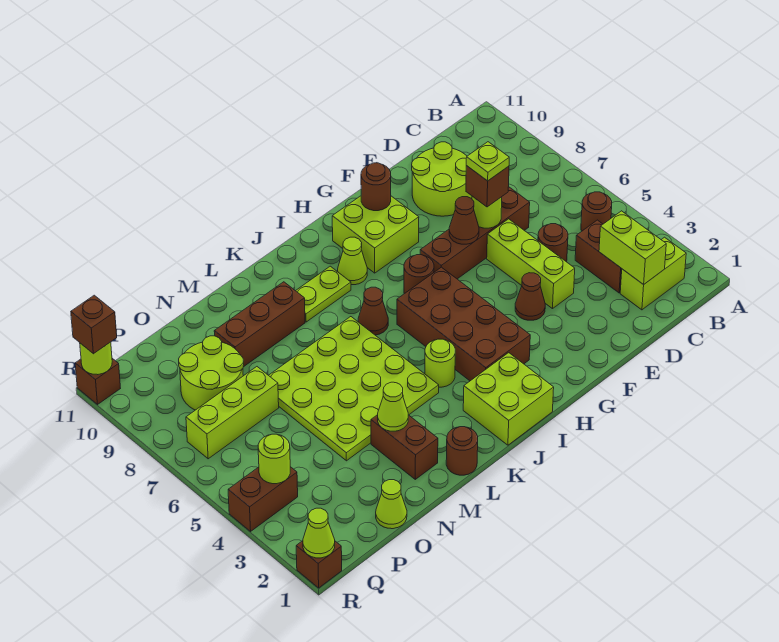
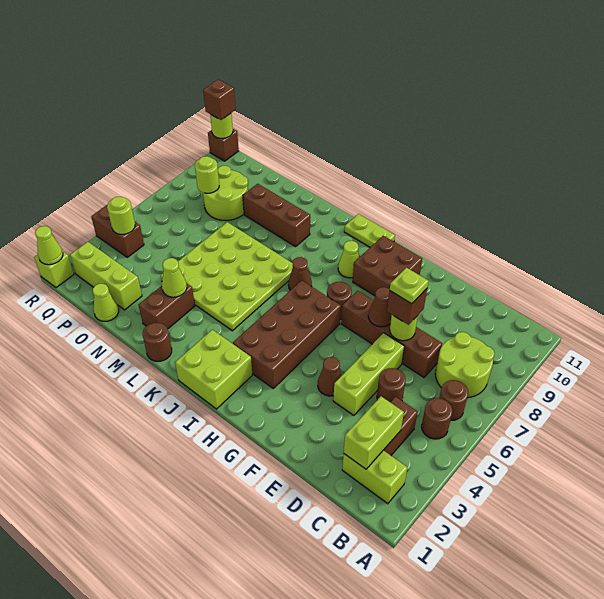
lime 2x2 round brick [412,142,472,216] -> lime 2x2 round brick moved to [435,332,495,398]
lime 2x2 brick [332,196,419,273] -> brown 2x2 brick [353,236,422,296]
brown 1x1 round brick [361,163,391,211] -> brown 1x1 round brick moved to [439,380,468,420]
lime 1x1 round brick [425,339,455,387] -> lime 1x1 round brick moved to [195,156,219,193]
lime 1x2 plate [296,266,351,322] -> lime 1x2 plate moved to [344,214,395,247]
lime 1x3 brick [186,367,279,459] -> lime 1x3 brick moved to [70,242,142,310]
brown 1x1 brick [296,541,342,588] -> lime 1x1 brick [34,251,74,288]

